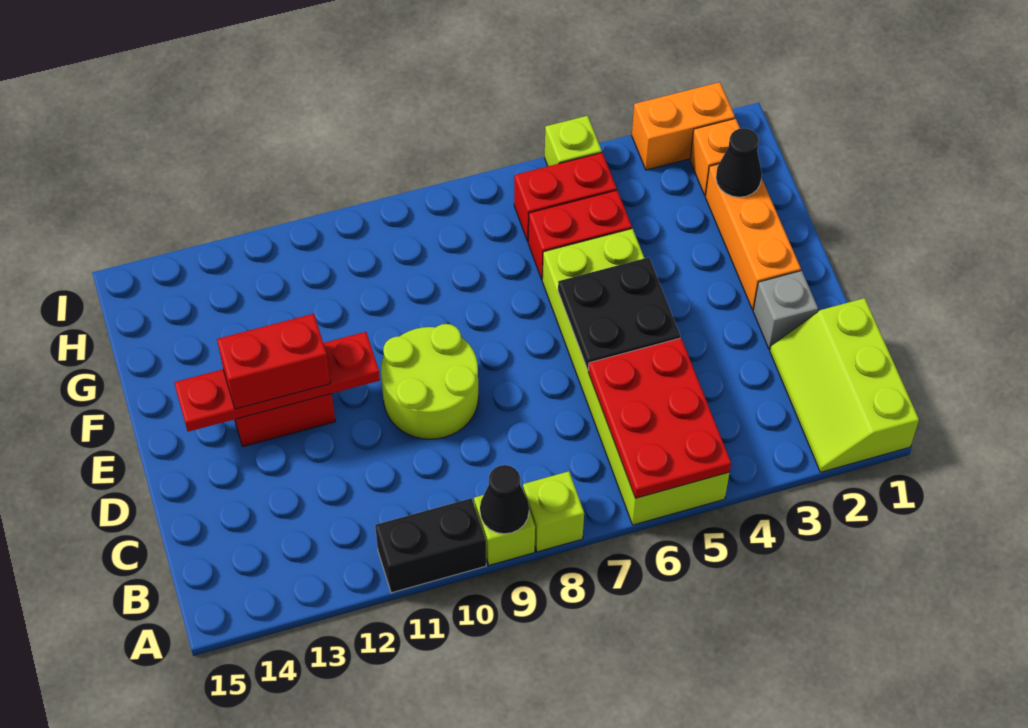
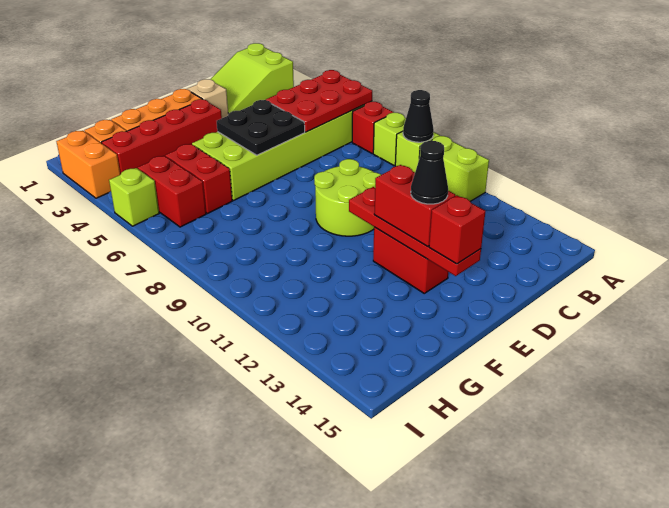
lime 2x3 slope [770,298,919,472] -> lime 2x3 slope turned to [210,43,294,113]
none -> red 1x1 brick [352,102,393,154]
black 1x2 brick [375,498,486,593] -> lime 1x2 brick [419,136,489,201]
grey 1x1 brick [753,271,818,349] -> tan 1x1 brick [187,79,229,118]
none -> red 1x4 brick [101,99,222,175]
none -> red 1x1 brick [429,195,485,264]
black 1x1 cone [716,128,762,197] -> black 1x1 cone moved to [411,140,448,204]

